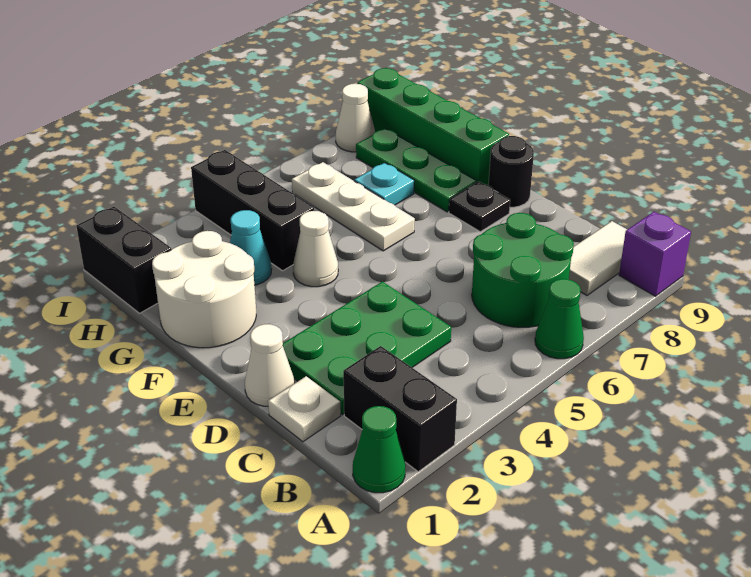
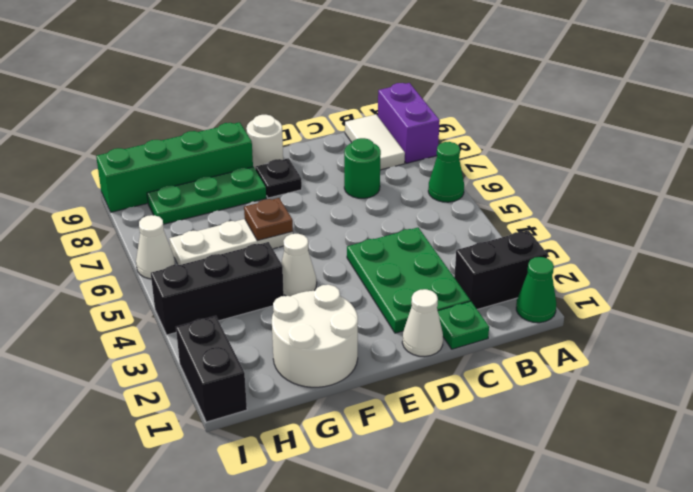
purple 1x1 brick [619,212,691,296] -> purple 1x2 brick [378,83,440,163]
green 2x2 round brick [472,213,574,327] -> green 1x1 round brick [344,138,381,198]
white 1x1 plate [268,376,341,442] -> green 1x1 plate [438,301,489,349]
black 1x1 round brick [489,136,534,207] -> white 1x1 round brick [246,115,283,168]
none -> brown 1x1 plate [244,198,293,241]
cyan 1x1 cone [230,210,272,285] -> none
cyan 1x1 plate [354,163,414,205] -> none
black 1x2 brick [76,207,171,313] -> black 1x2 brick turned to [176,316,247,422]
white 1x1 cone [336,84,375,152] -> white 1x1 cone moved to [136,215,175,279]

